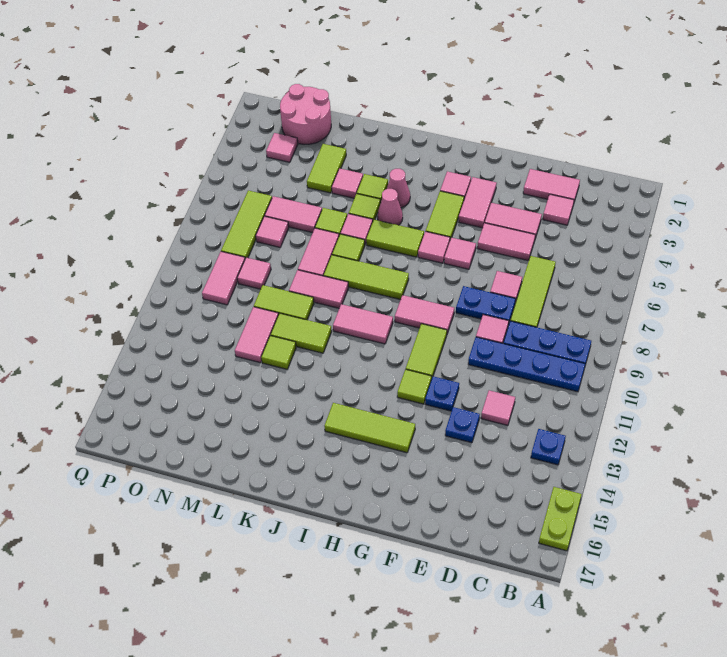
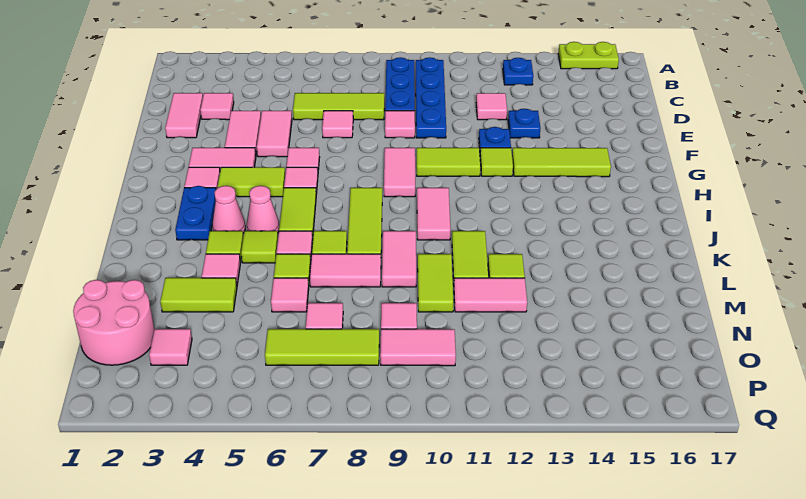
blue 1x2 plate [456,286,516,325] -> blue 1x2 plate moved to [175,186,216,240]
lime 1x3 tile [324,403,415,453] -> lime 1x3 tile turned to [512,148,611,177]
pink 1x2 tile [265,196,322,233] -> pink 1x1 tile [271,278,309,312]

